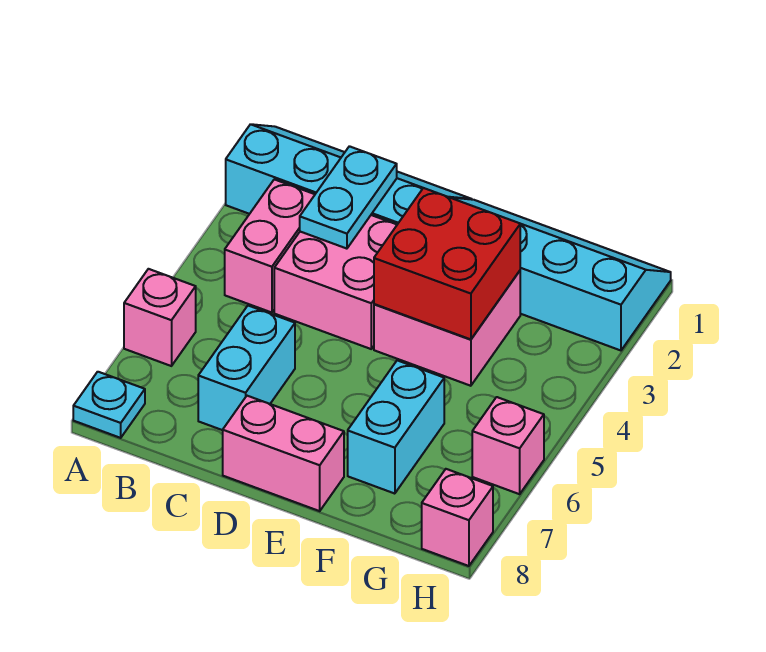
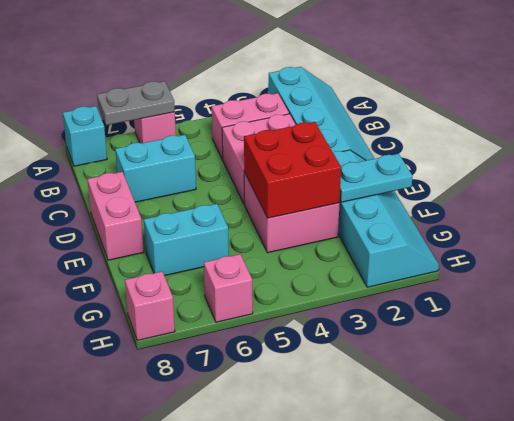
none -> grey 1x2 plate [97,81,175,125]
cyan 1x1 plate [73,372,145,438] -> cyan 1x1 brick [63,106,107,166]
cyan 1x2 plate [300,146,397,249] -> cyan 1x2 plate moved to [340,154,413,202]

